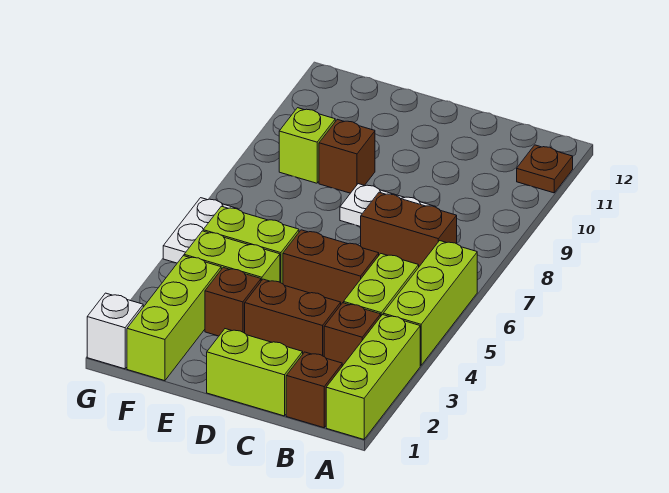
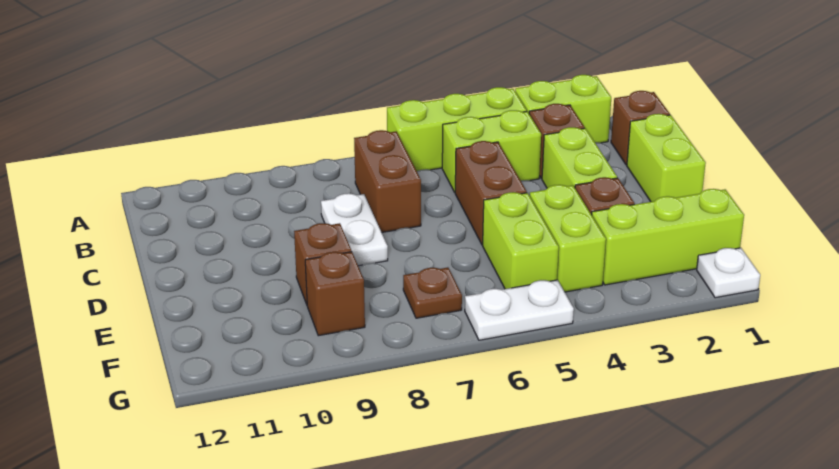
lime 1x3 brick [326,315,420,439] -> lime 1x2 brick [515,75,611,143]
brown 1x1 plate [517,145,573,193] -> brown 1x1 plate moved to [403,267,462,318]
brown 1x2 brick [245,279,341,356] -> lime 1x2 brick [542,127,617,188]
lime 1x1 brick [279,108,335,183] -> brown 1x1 brick [305,252,365,336]
white 1x1 brick [87,293,143,369] -> white 1x1 plate [697,248,760,298]

